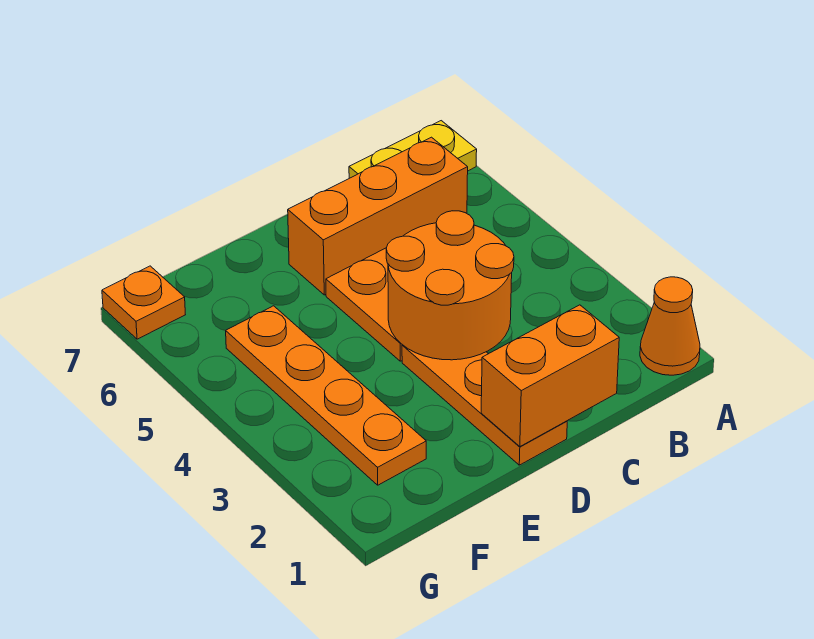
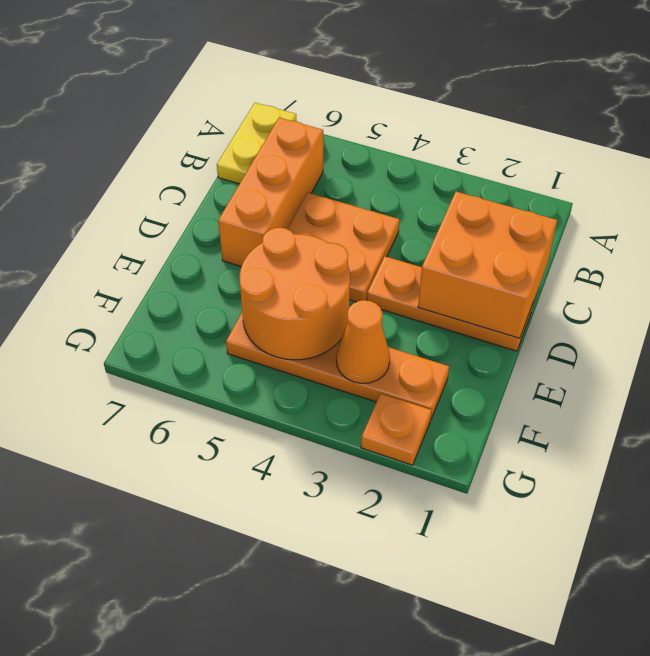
orange 1x1 cone [640,277,700,375] -> orange 1x1 cone moved to [336,300,390,383]
orange 1x2 brick [481,305,619,447] -> orange 2x2 brick [418,192,557,338]
orange 2x2 round brick [386,211,514,360] -> orange 2x2 round brick moved to [240,228,350,360]
orange 1x1 plate [102,266,185,339] -> orange 1x1 plate moved to [361,394,432,465]

